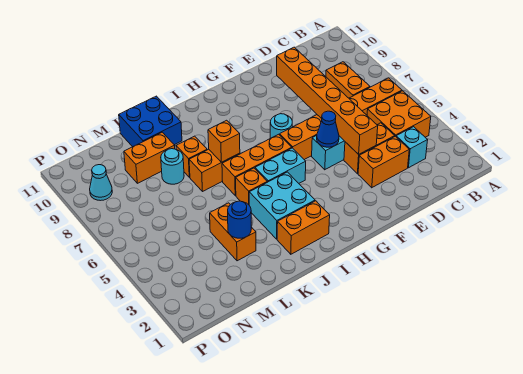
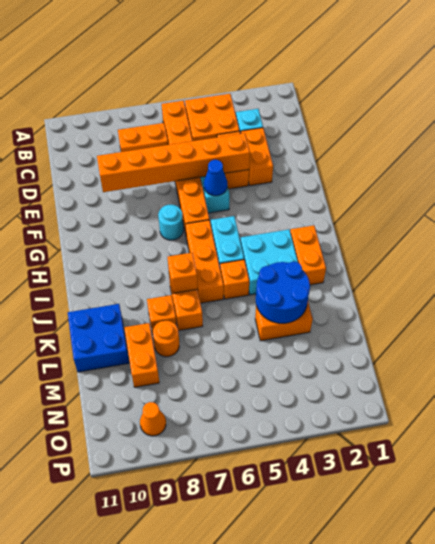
blue 1x1 round brick [228,201,251,238] -> blue 2x2 round brick [256,262,310,323]
cyan 1x1 round brick [161,149,184,184] -> orange 1x1 round brick [153,320,179,357]
cyan 1x1 cone [90,165,112,201] -> orange 1x1 cone [140,402,166,436]

